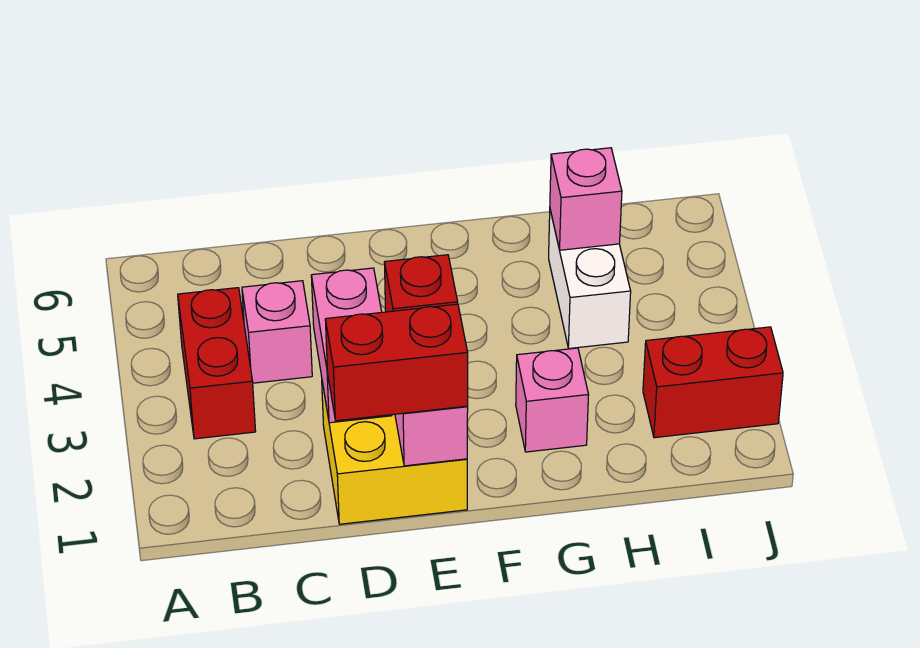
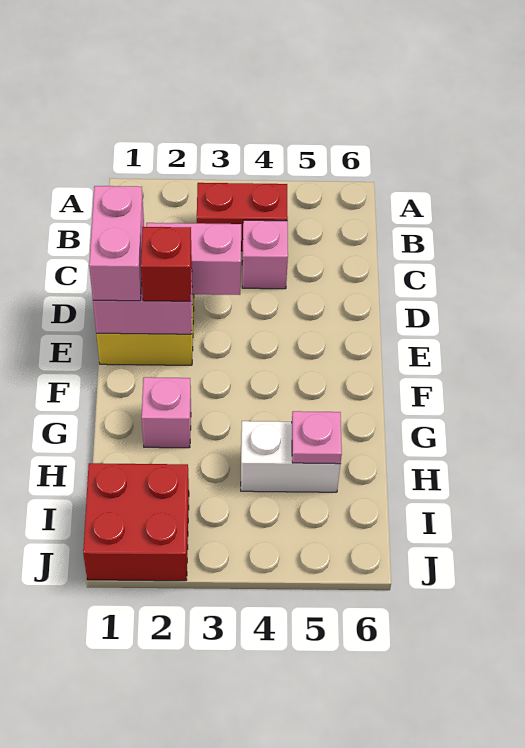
red 1x2 brick [325,304,468,421] -> pink 1x2 brick [89,186,144,301]
pink 1x1 brick [550,148,622,250] -> pink 1x1 plate [292,411,342,464]
red 1x2 brick [643,327,783,438] -> red 2x2 brick [83,463,189,581]

